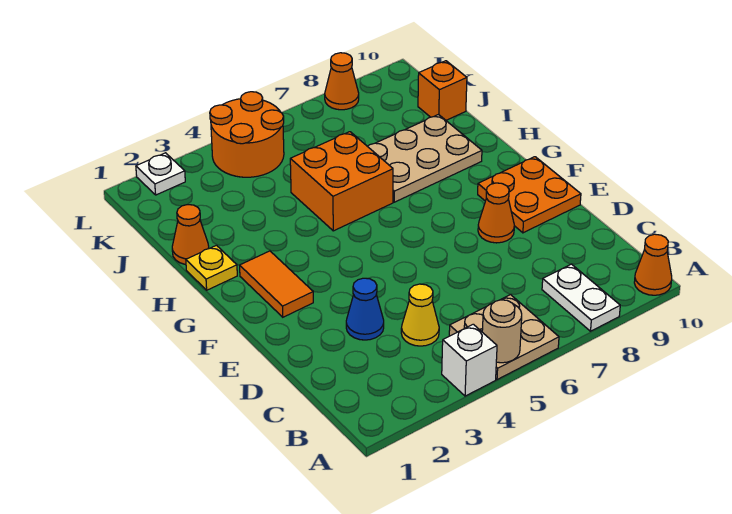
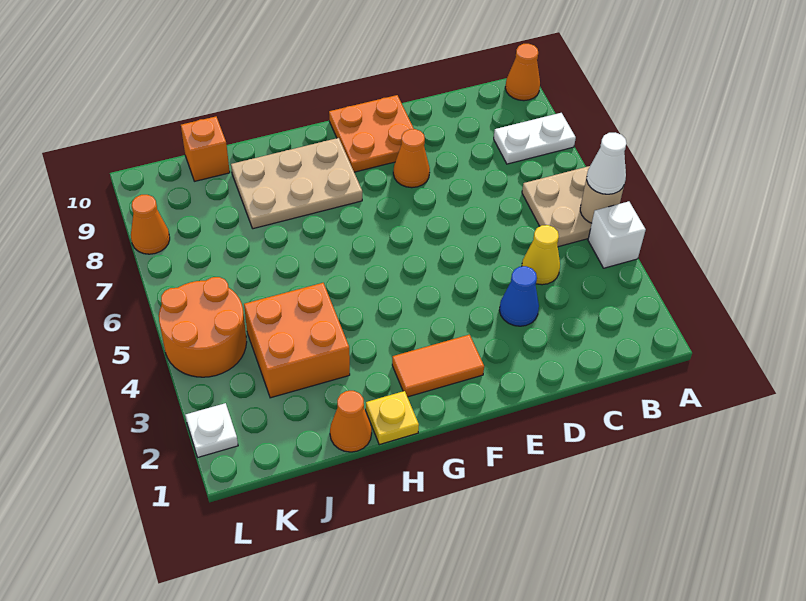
none -> white 1x1 cone [587,133,627,194]
orange 2x2 brick [290,132,393,231] -> orange 2x2 brick moved to [244,283,350,398]
tan 2x3 plate [368,114,482,202] -> tan 2x3 plate turned to [231,138,362,229]

